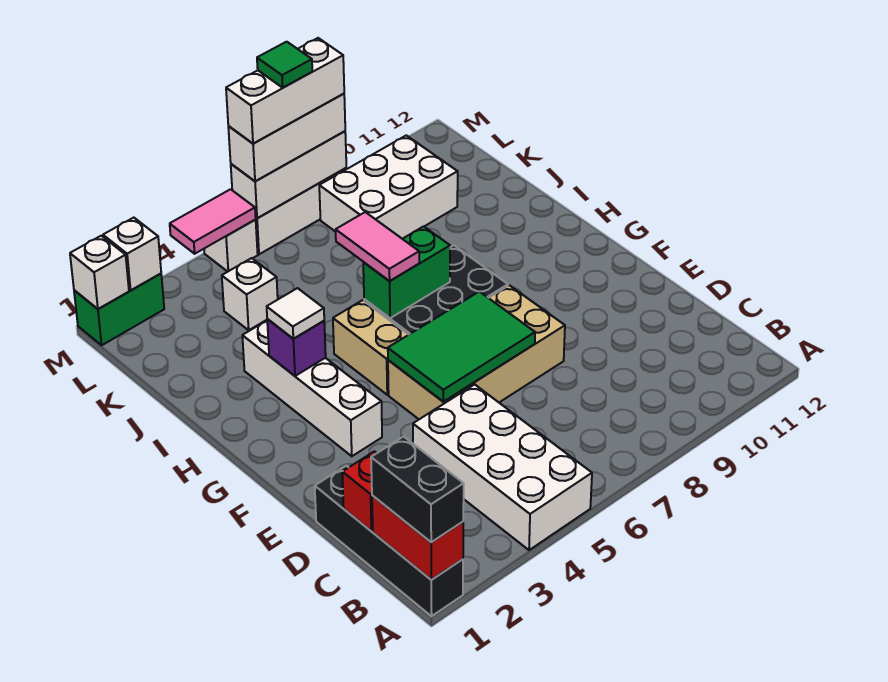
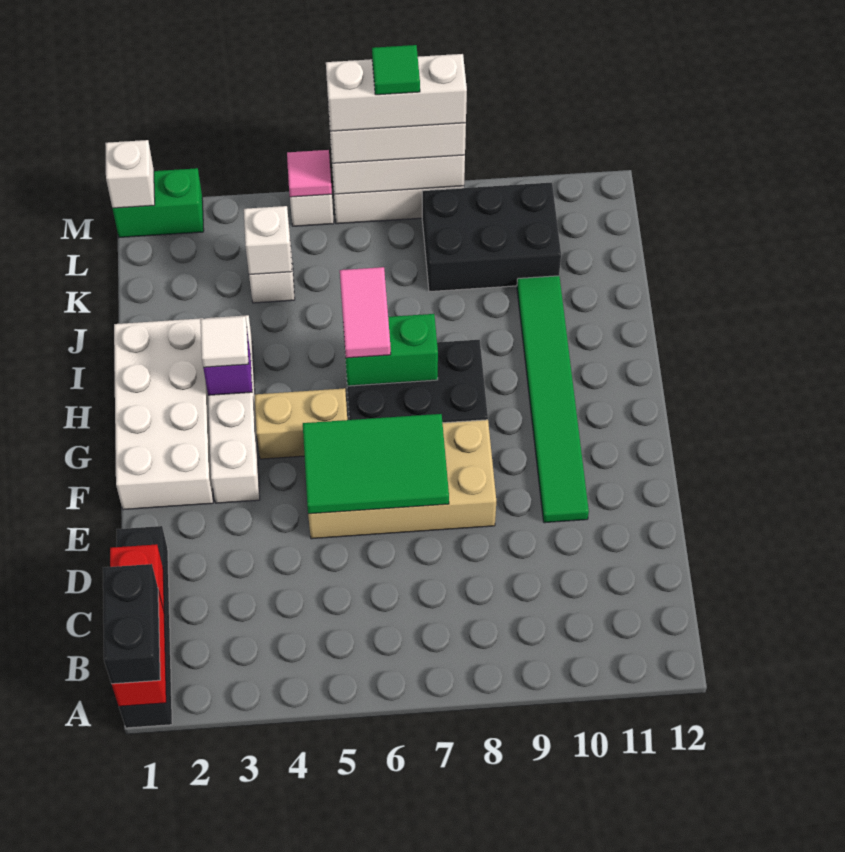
white 2x4 brick [413,384,592,550] -> white 2x4 brick moved to [114,318,213,510]
none -> green 1x6 tile [517,276,589,523]
tan 1x2 brick [333,300,408,395] -> tan 1x2 brick turned to [255,388,347,459]
white 2x3 brick [319,135,458,239] -> black 2x3 brick [422,182,561,292]
white 1x1 brick [103,218,161,290] -> white 1x1 brick moved to [244,206,292,275]
pink 1x2 tile [170,189,256,254] -> pink 1x1 tile [287,150,332,197]

